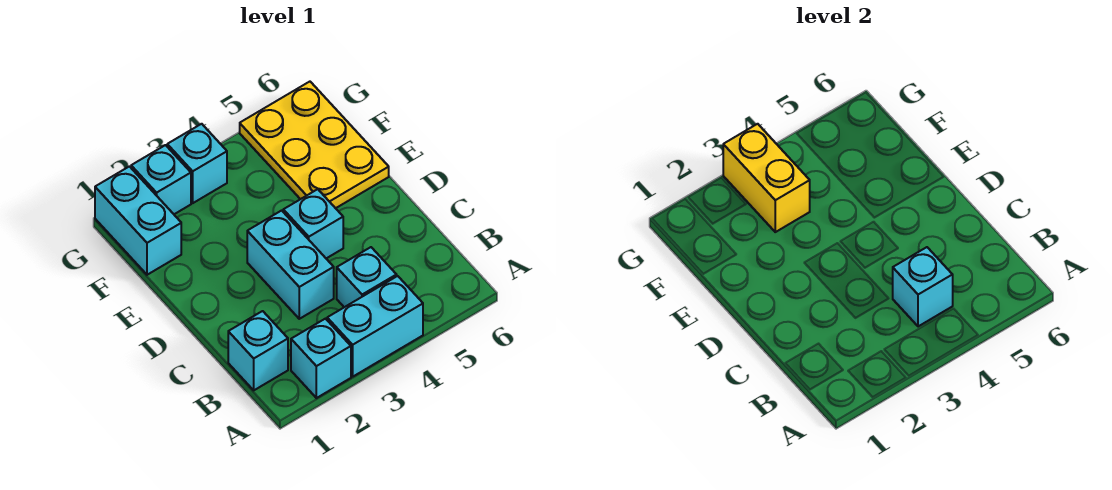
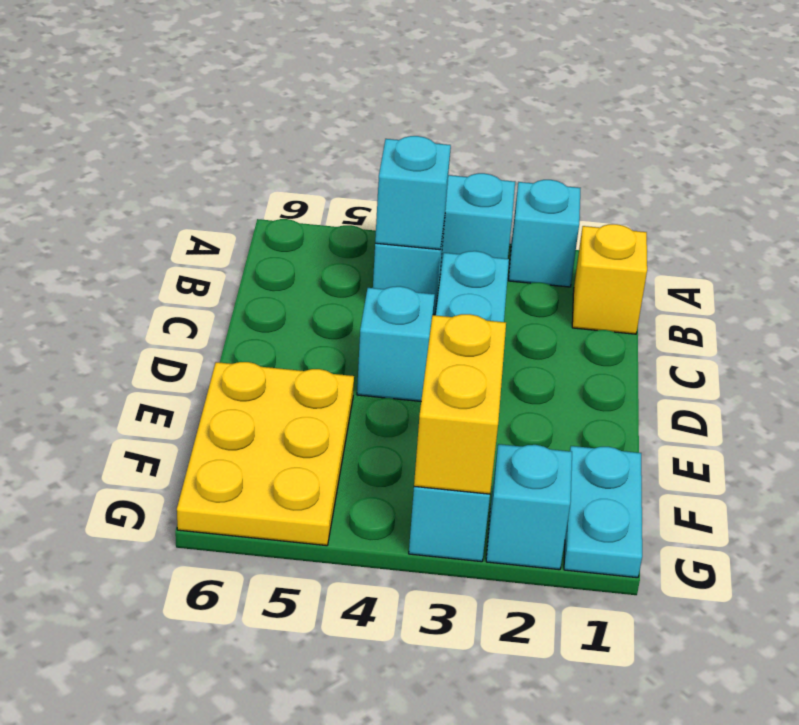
cyan 1x1 brick [228,311,288,390] -> yellow 1x1 brick [572,224,647,334]
cyan 1x2 brick [95,166,181,275] -> cyan 1x2 plate [564,446,642,578]

